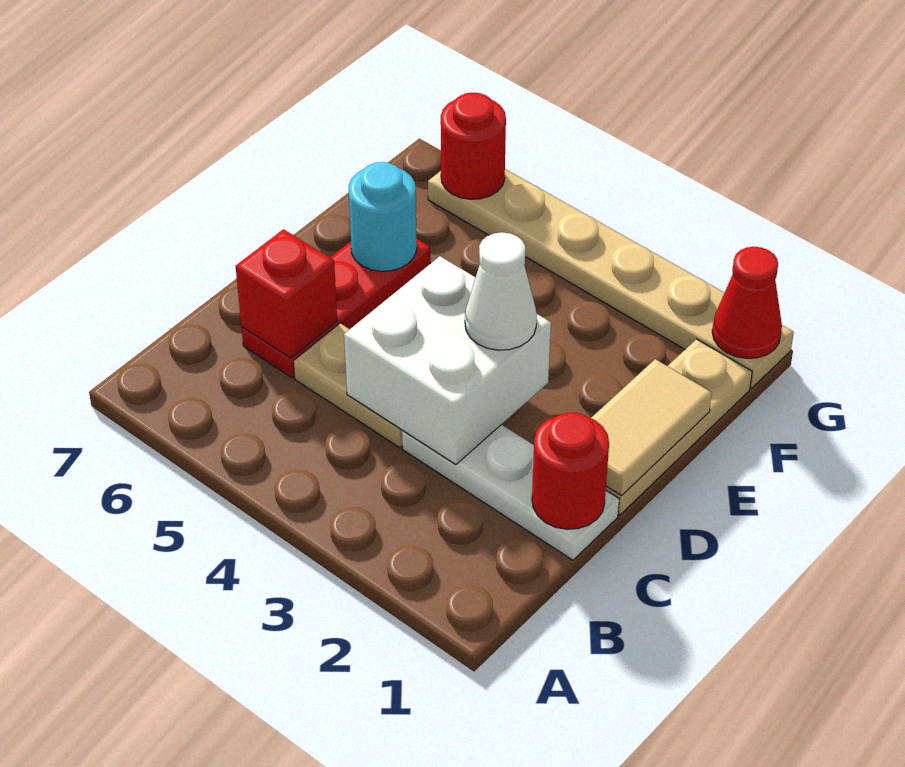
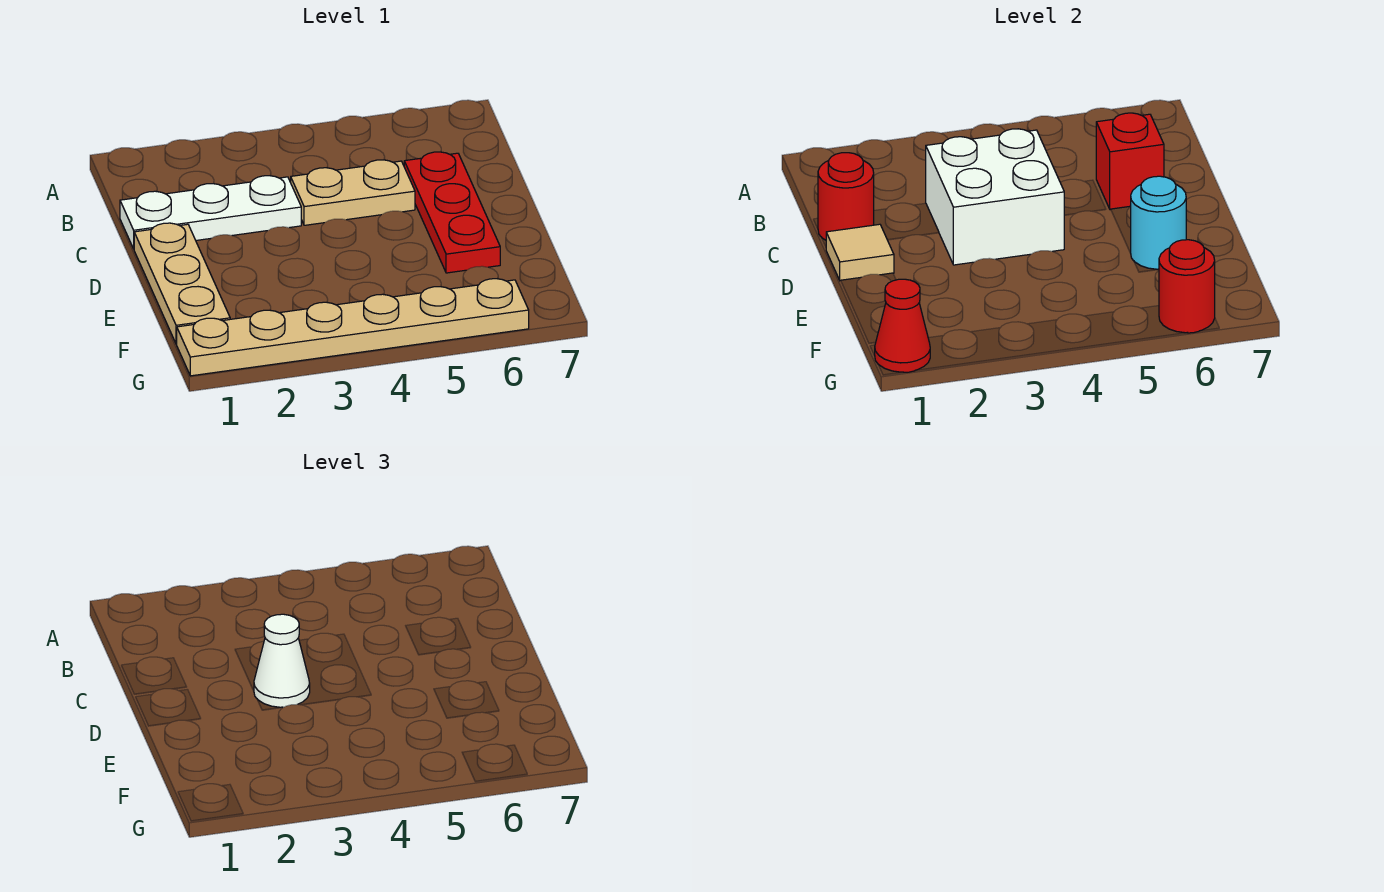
tan 1x2 tile [591,359,712,496] -> tan 1x1 tile [826,224,894,281]

